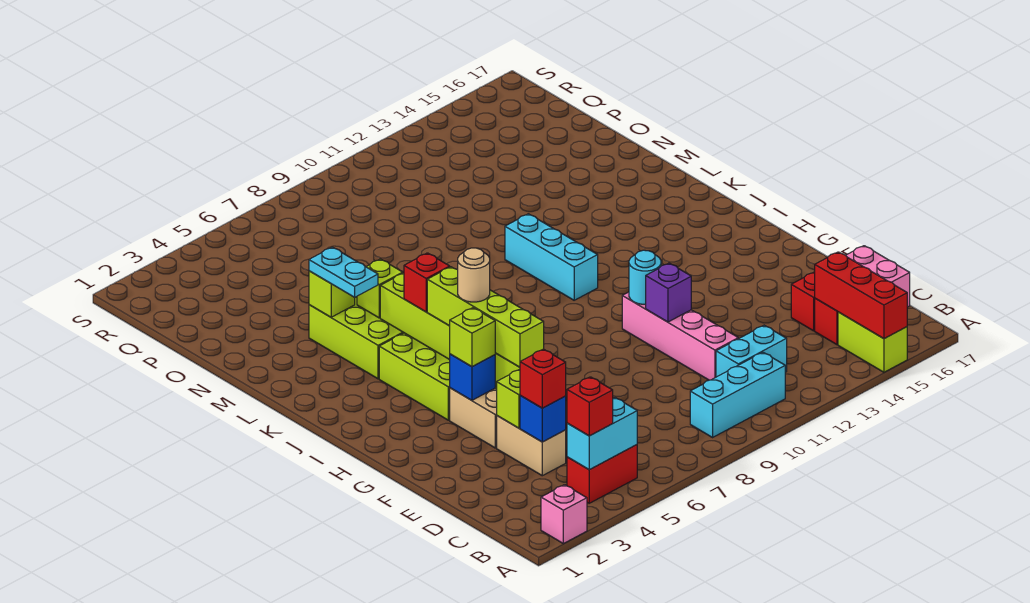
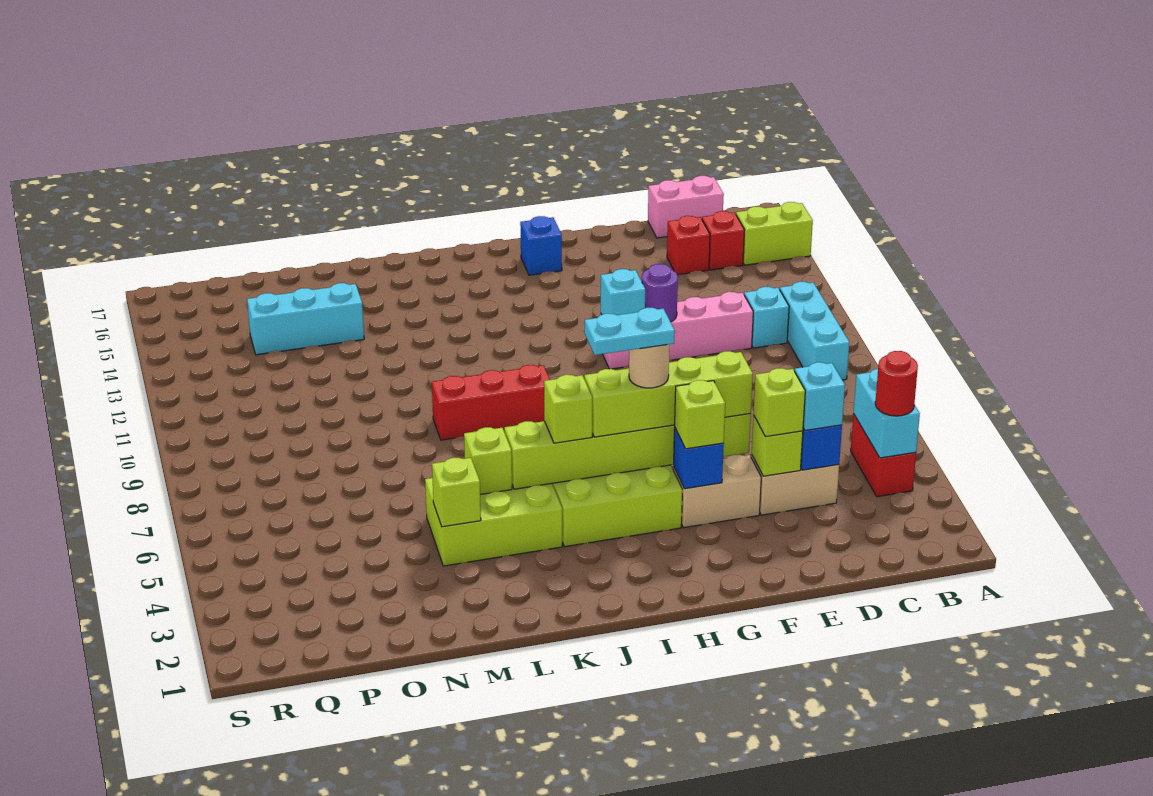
pink 1x1 brick [541,485,587,544] -> none
red 1x3 brick [815,252,907,339] -> red 1x3 brick moved to [432,365,550,440]
red 1x1 brick [567,377,613,436] -> red 1x1 round brick [875,351,918,416]
cyan 1x2 brick [716,325,787,377] -> cyan 1x1 brick [744,287,789,348]
red 1x1 brick [520,349,566,408] -> cyan 1x1 brick [795,362,845,430]
none -> lime 1x1 brick [753,368,805,437]
purple 1x1 brick [646,263,691,322] -> purple 1x1 round brick [642,264,678,322]
cyan 1x1 round brick [629,250,661,304] -> cyan 1x1 brick [601,269,645,315]
none -> blue 1x1 brick [520,216,562,275]
red 1x1 brick [404,253,450,312] -> lime 1x1 brick [544,375,592,443]
cyan 1x3 brick [505,214,598,300] -> cyan 1x3 brick moved to [247,283,364,355]
cyan 1x2 plate [309,247,378,297] -> cyan 1x2 plate moved to [584,308,675,355]

